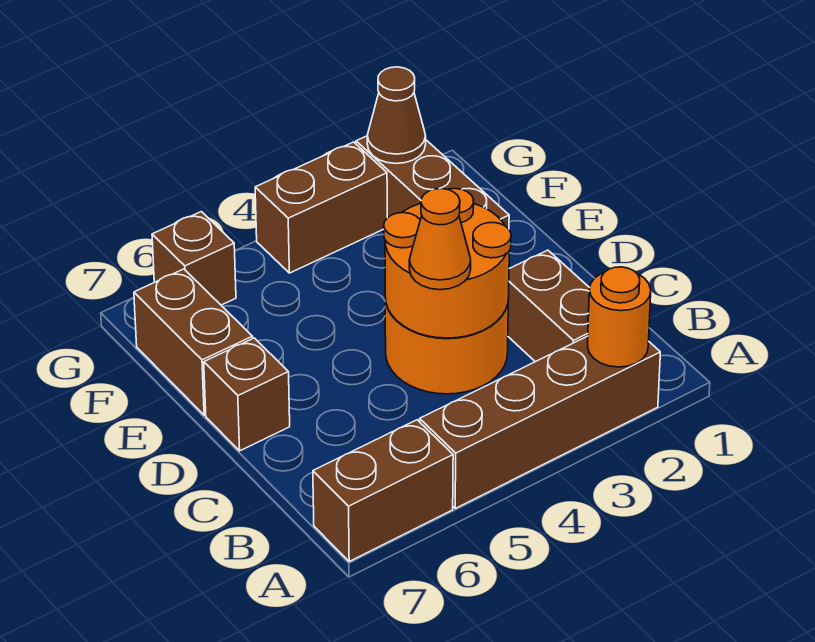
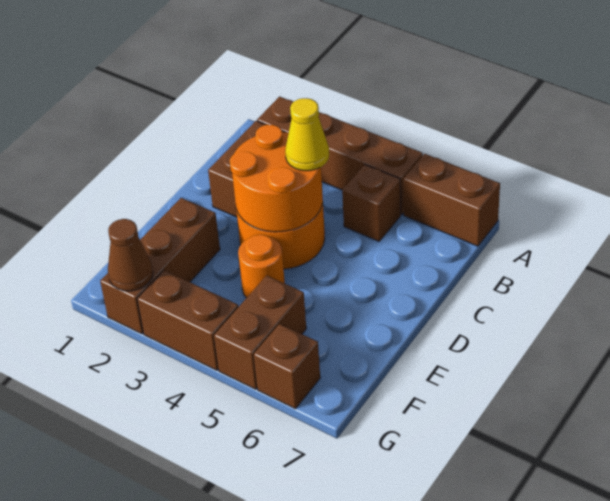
orange 1x1 round brick [588,267,651,367] -> orange 1x1 round brick moved to [238,235,285,298]
orange 1x1 cone [409,189,471,290] -> yellow 1x1 cone [285,98,329,171]
brown 1x1 brick [204,338,290,451] -> brown 1x1 brick moved to [342,165,401,241]
brown 1x2 brick [134,269,253,415] -> brown 1x2 brick moved to [214,276,306,389]

